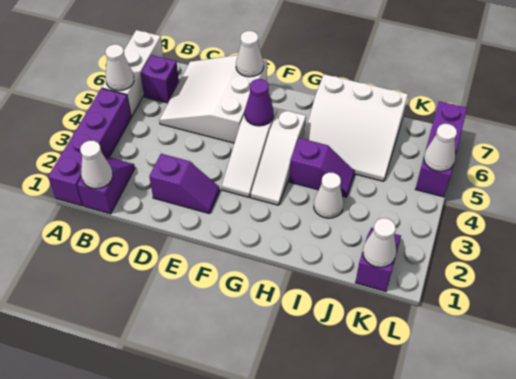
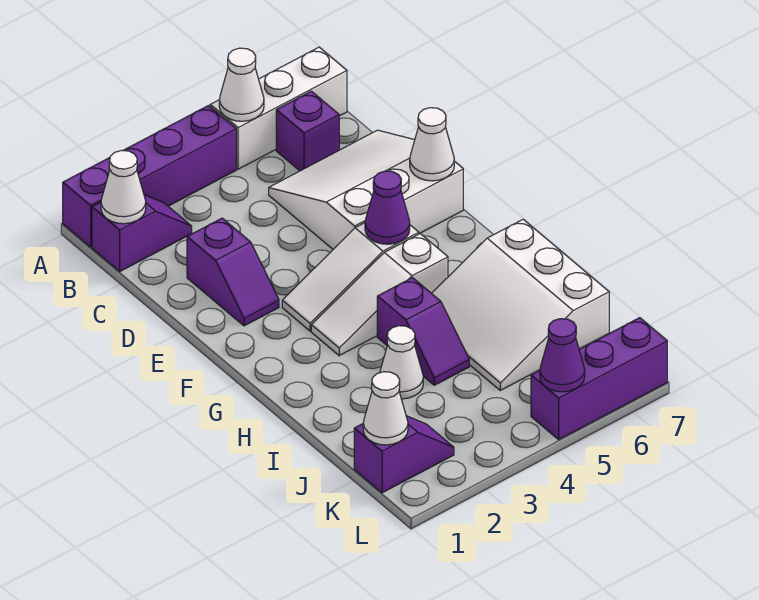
white 1x1 cone [424,124,457,171] -> purple 1x1 cone [540,319,585,392]

